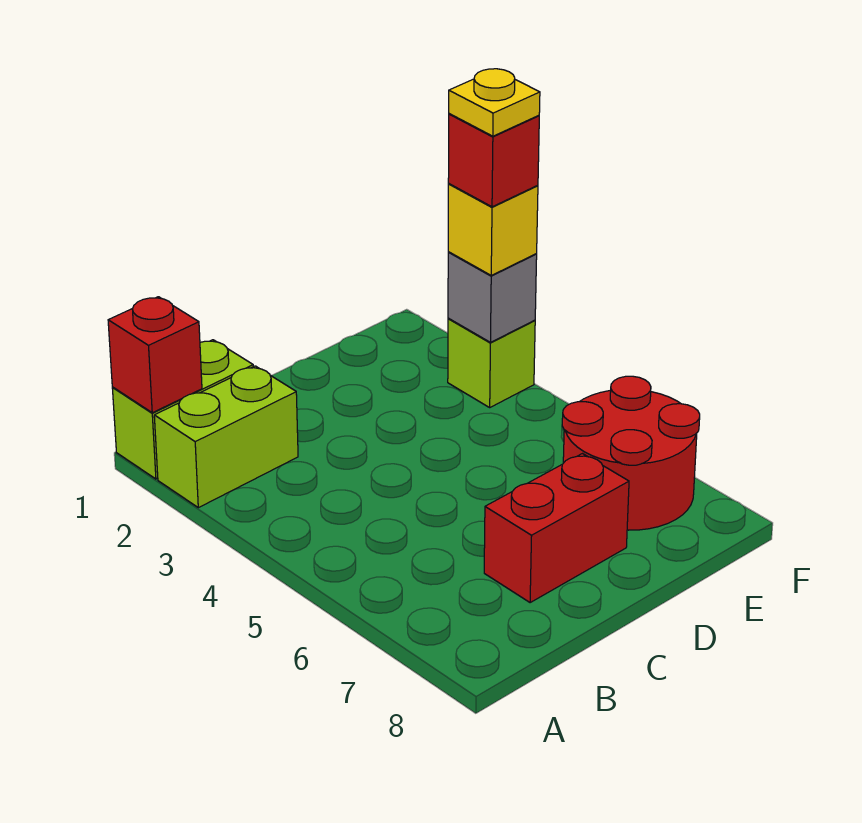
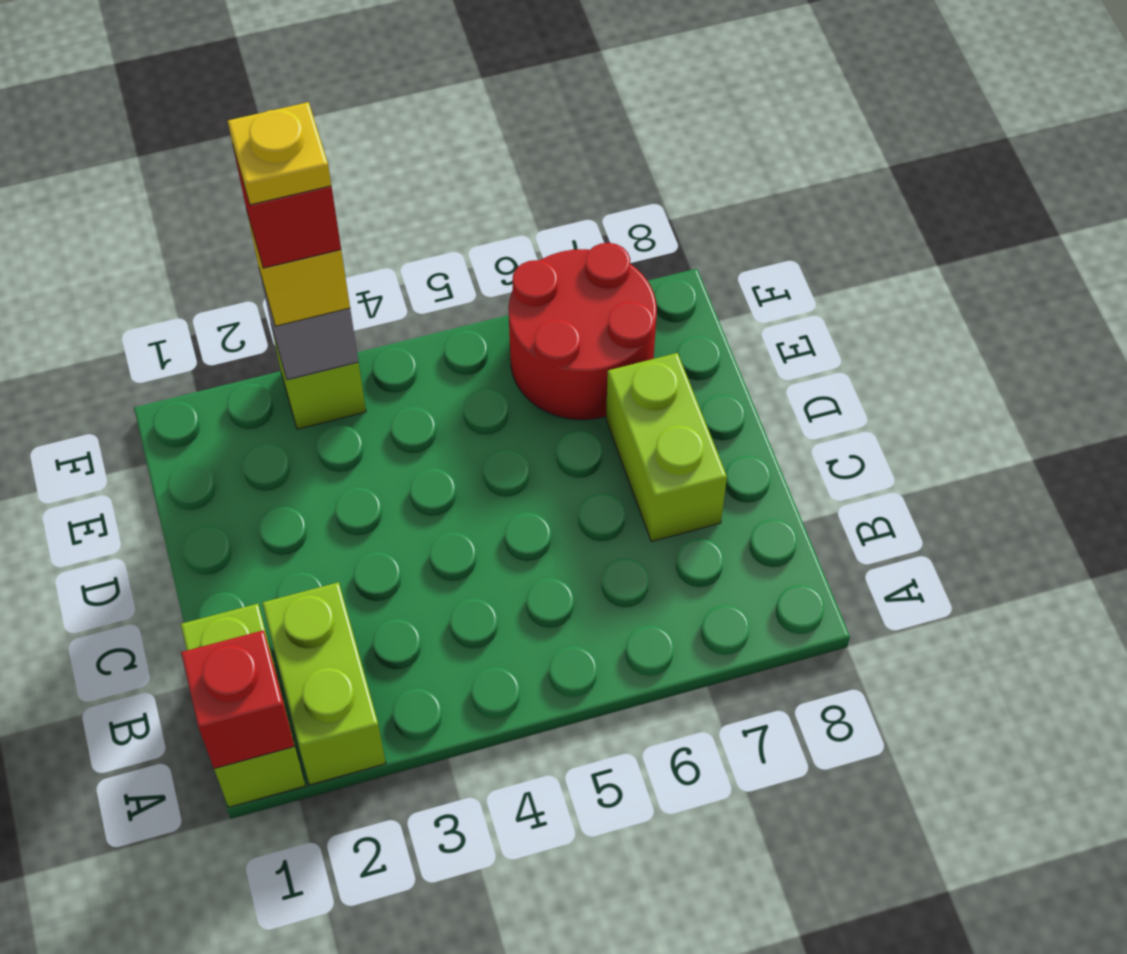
red 1x2 brick [484,454,629,603] -> lime 1x2 brick [606,353,727,542]

